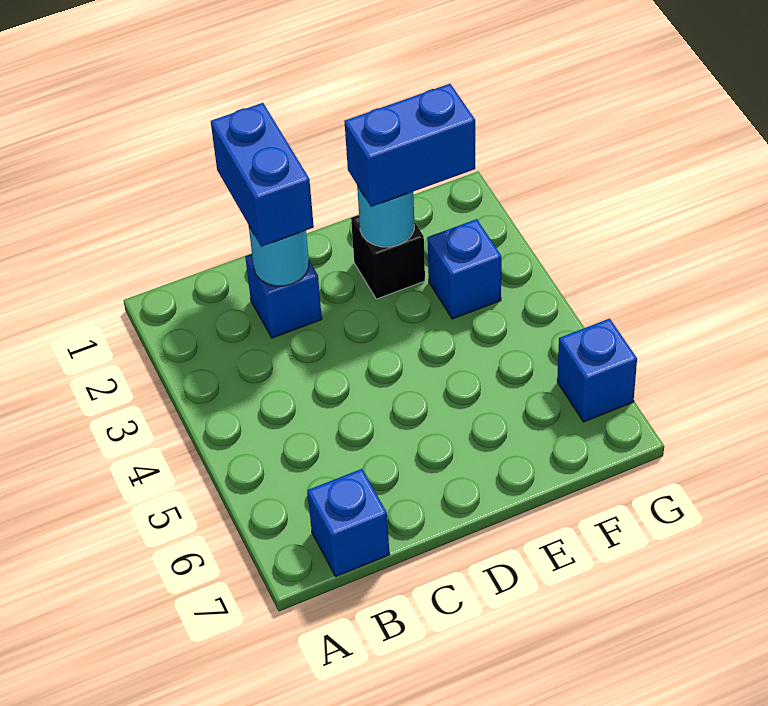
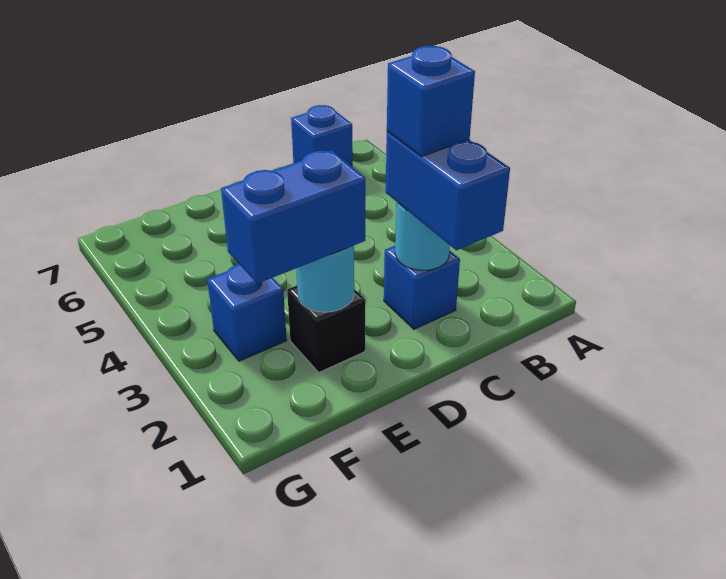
blue 1x1 brick [557,319,637,422] -> blue 1x1 brick moved to [387,46,475,156]

